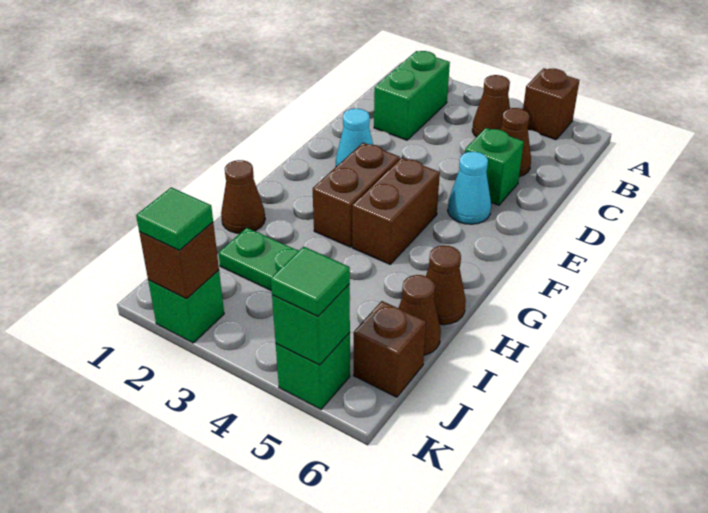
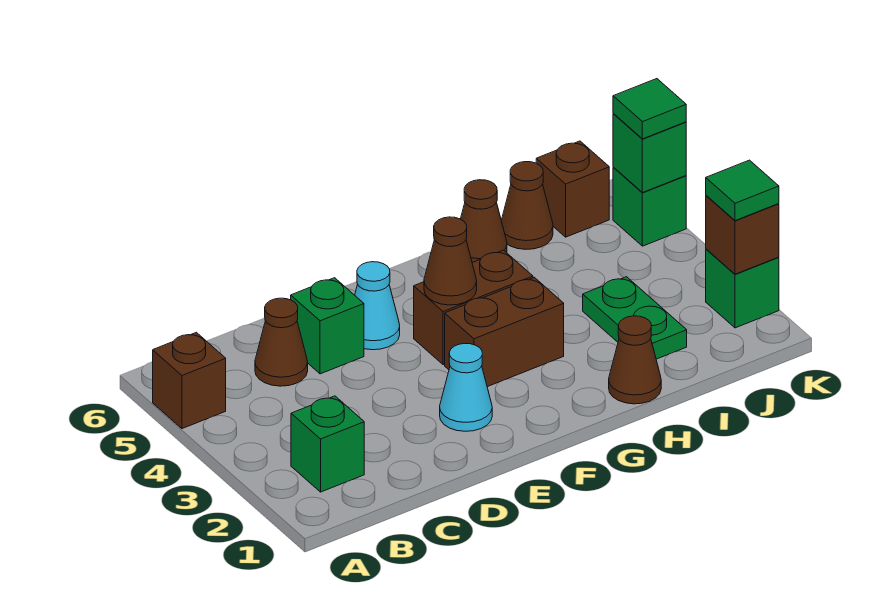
green 1x2 brick [374,51,450,140] -> green 1x1 brick [291,396,364,492]
brown 1x1 cone [472,75,510,137] -> brown 1x1 cone moved to [424,217,477,305]

